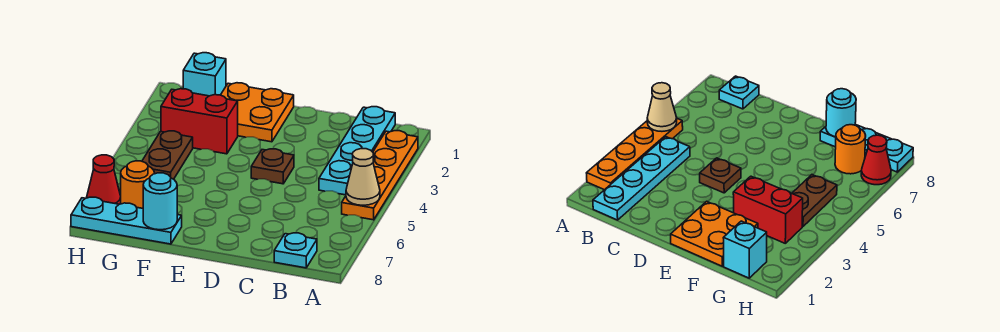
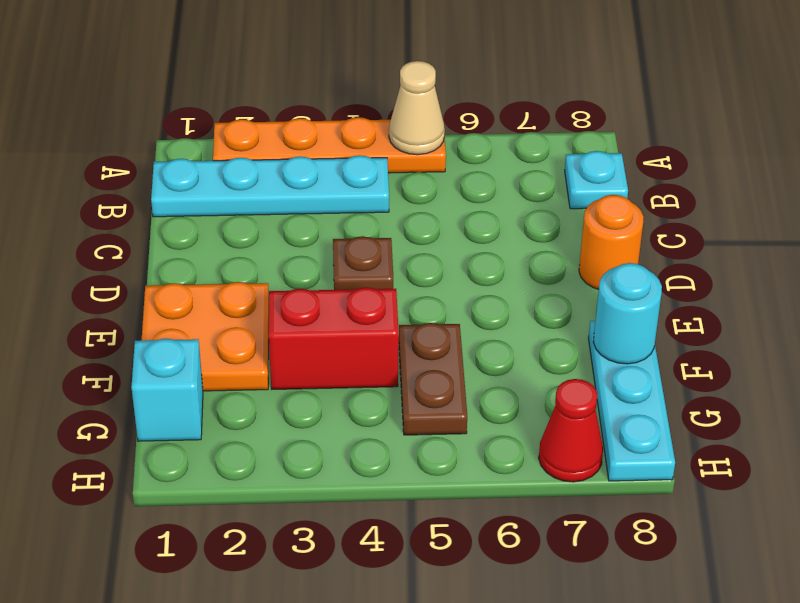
red 1x2 brick [161,89,238,154] -> red 1x2 brick turned to [269,287,399,389]
brown 1x2 plate [142,131,193,179] -> brown 1x2 plate turned to [399,323,467,435]
orange 1x1 round brick [121,161,155,208] -> orange 1x1 round brick moved to [579,195,644,289]

